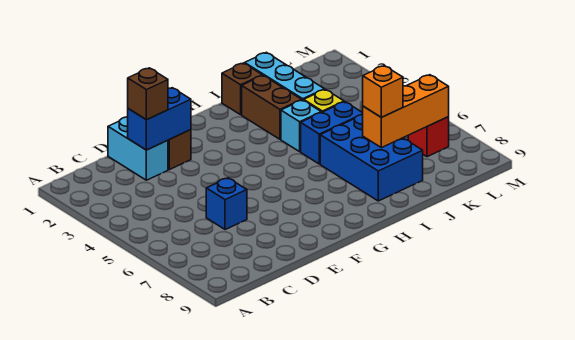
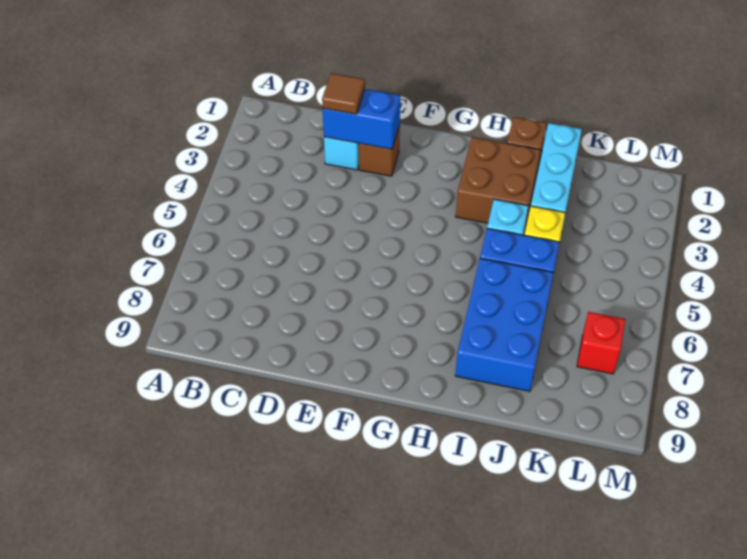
brown 1x1 brick [128,68,168,120] -> brown 1x1 tile [322,73,365,114]
blue 1x1 brick [206,178,247,230] -> none
brown 1x2 brick [242,75,301,139] -> brown 2x2 brick [456,137,541,227]
orange 1x3 brick [363,75,449,148] -> none
orange 1x1 brick [363,66,403,117] -> none

